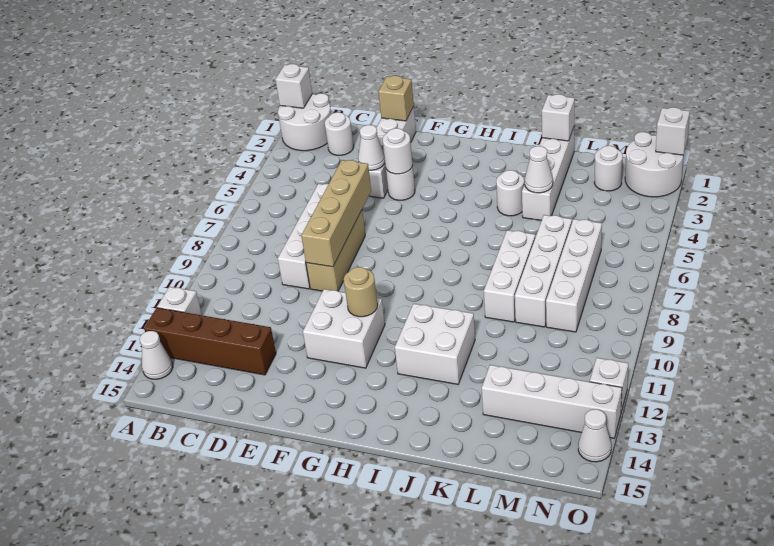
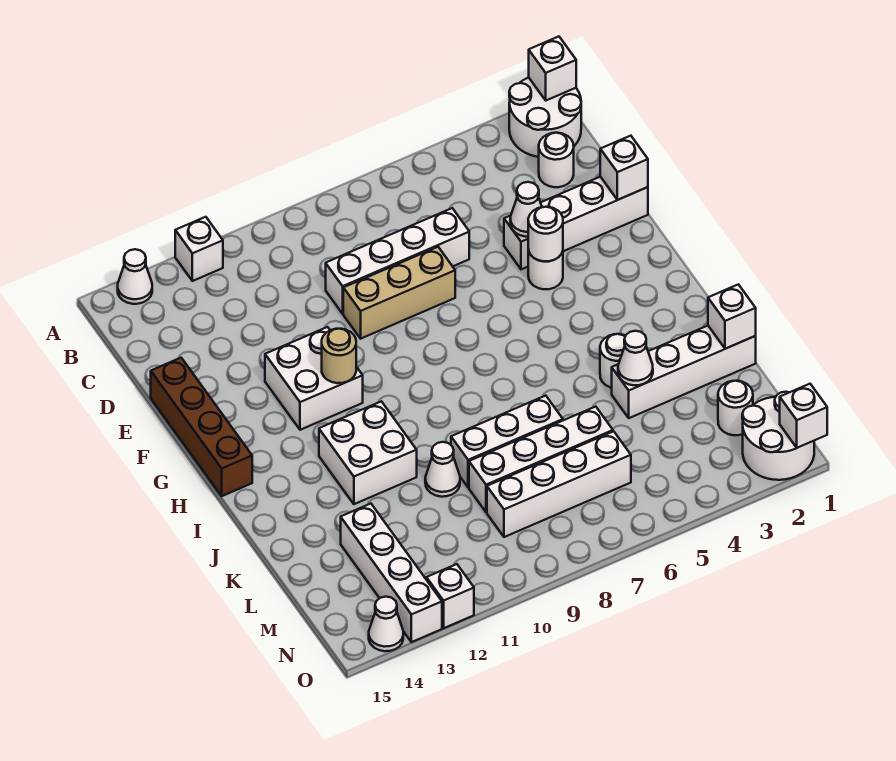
brown 1x4 brick [144,308,276,375] -> brown 1x4 brick moved to [151,358,252,496]
tan 1x1 brick [378,76,414,121] -> white 1x1 brick [600,136,648,200]
tan 1x4 brick [301,160,371,267] -> none
none -> white 1x1 cone [425,442,460,497]

